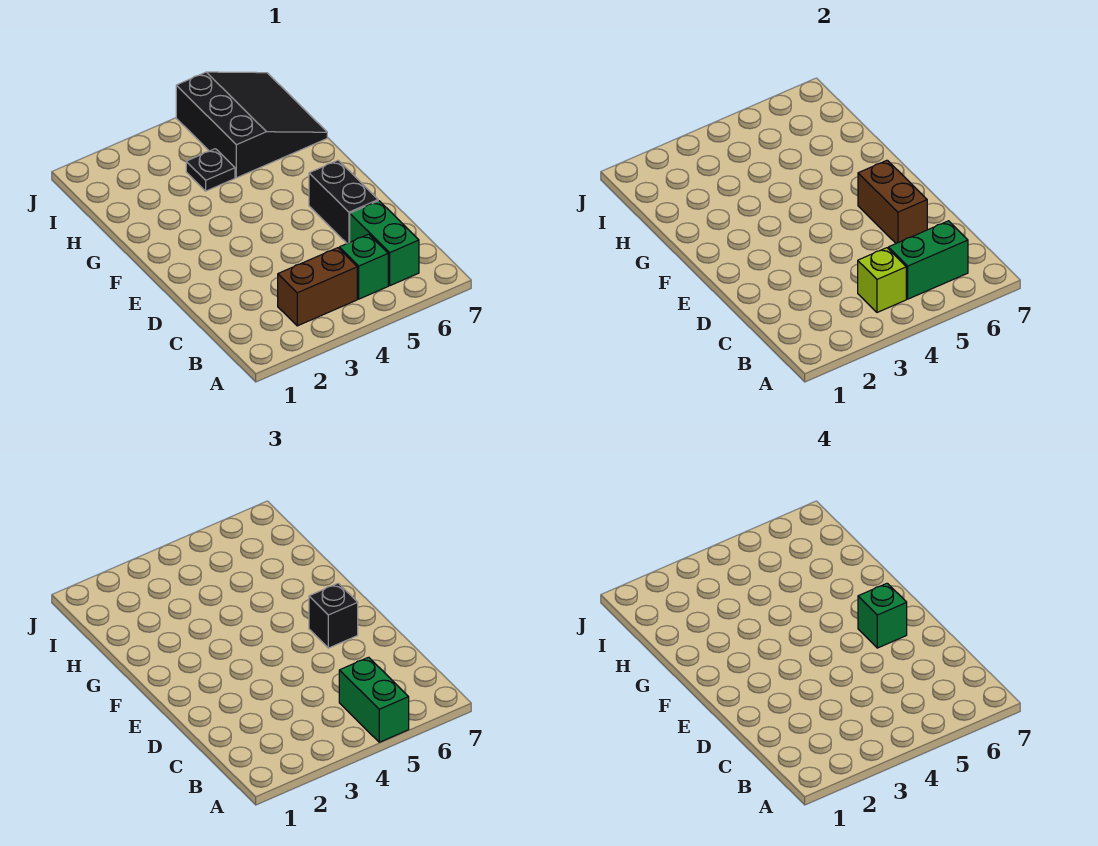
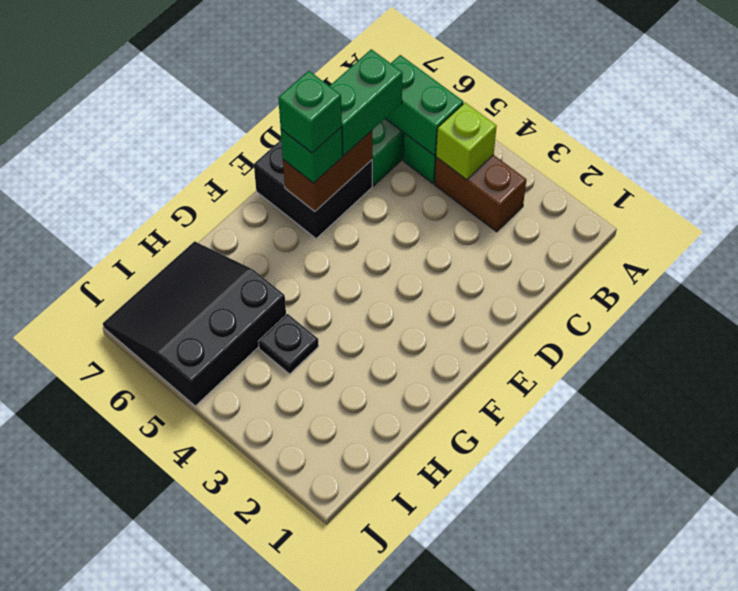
green 1x2 brick [339,657,409,742] -> green 1x2 brick moved to [330,49,403,155]
black 1x2 brick [309,160,378,243] -> black 2x2 brick [254,140,372,239]
black 1x1 brick [309,583,358,648] -> green 1x1 brick [281,127,343,183]

